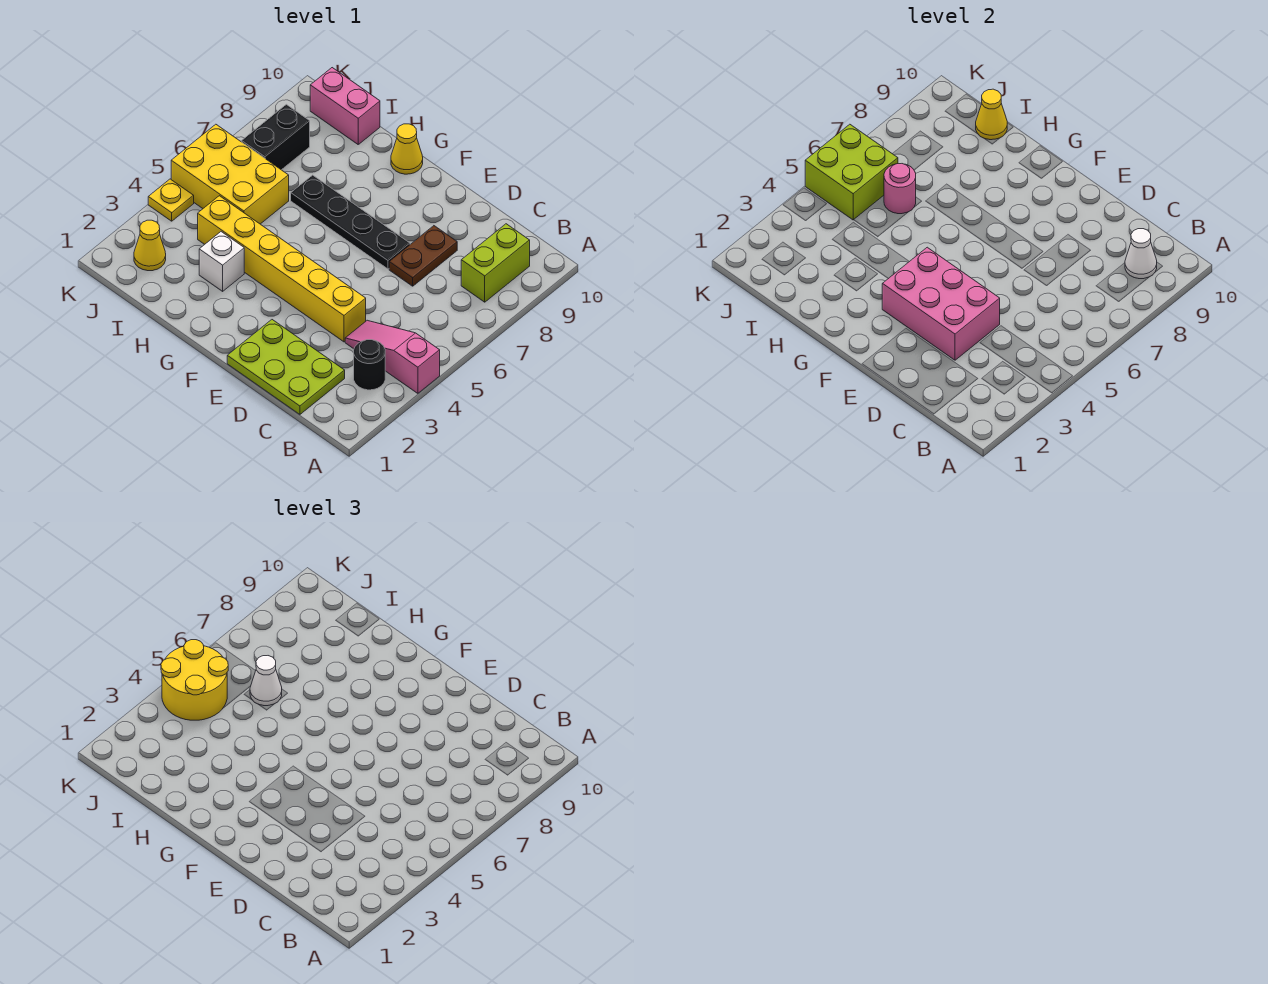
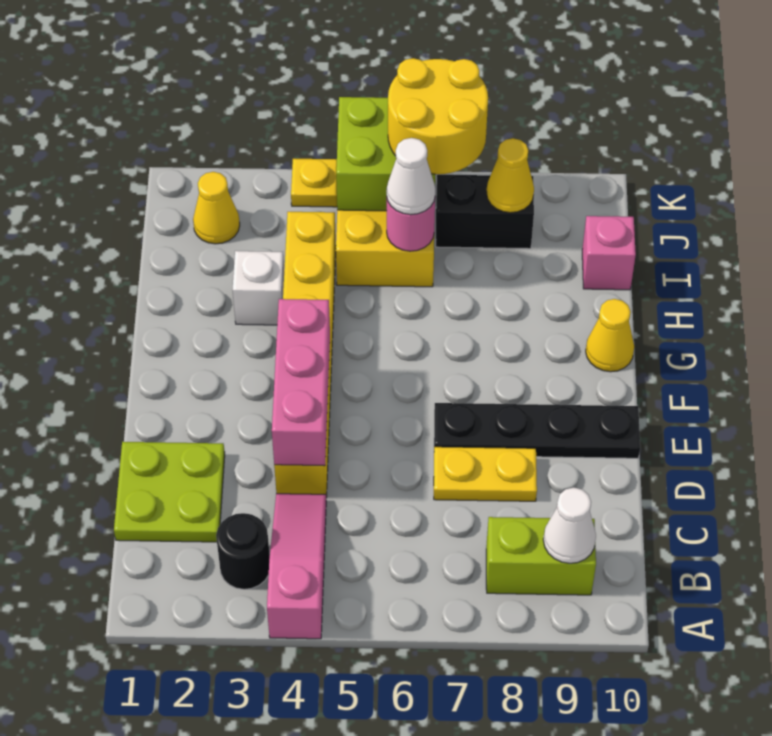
lime 2x3 plate [227,320,345,414] -> lime 2x2 plate [114,442,225,542]
pink 2x3 brick [882,247,1000,360] -> pink 1x3 brick [272,299,330,466]
brown 1x2 plate [389,226,457,286] -> yellow 1x2 plate [434,447,537,501]
black 1x4 plate [291,175,410,269] -> black 1x4 plate turned to [434,403,640,458]
pink 1x2 brick [310,68,380,144] -> pink 1x1 brick [582,216,636,290]
yellow 1x1 cone [976,89,1007,140] -> yellow 1x1 cone moved to [487,138,534,213]
yellow 2x2 round brick [161,640,228,720] -> yellow 2x2 round brick moved to [388,58,488,174]

